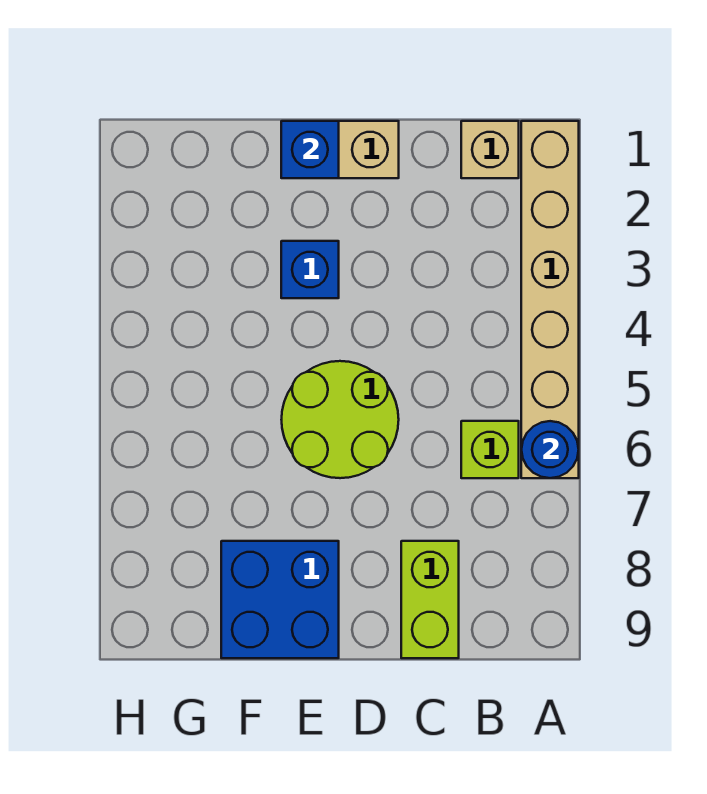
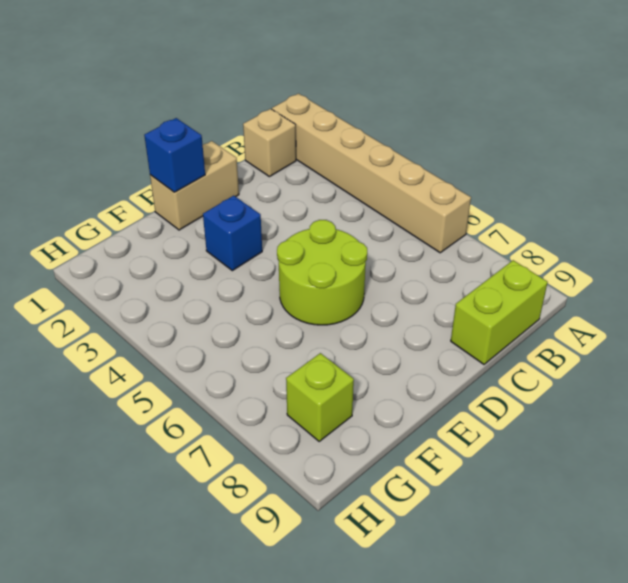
blue 1x1 round brick [522,421,579,478] -> none
lime 1x1 brick [461,421,519,478] -> lime 1x1 brick moved to [286,353,354,441]
lime 1x2 brick [401,541,459,658] -> lime 1x2 brick turned to [451,260,548,364]
blue 2x2 brick [221,541,339,658] -> none

